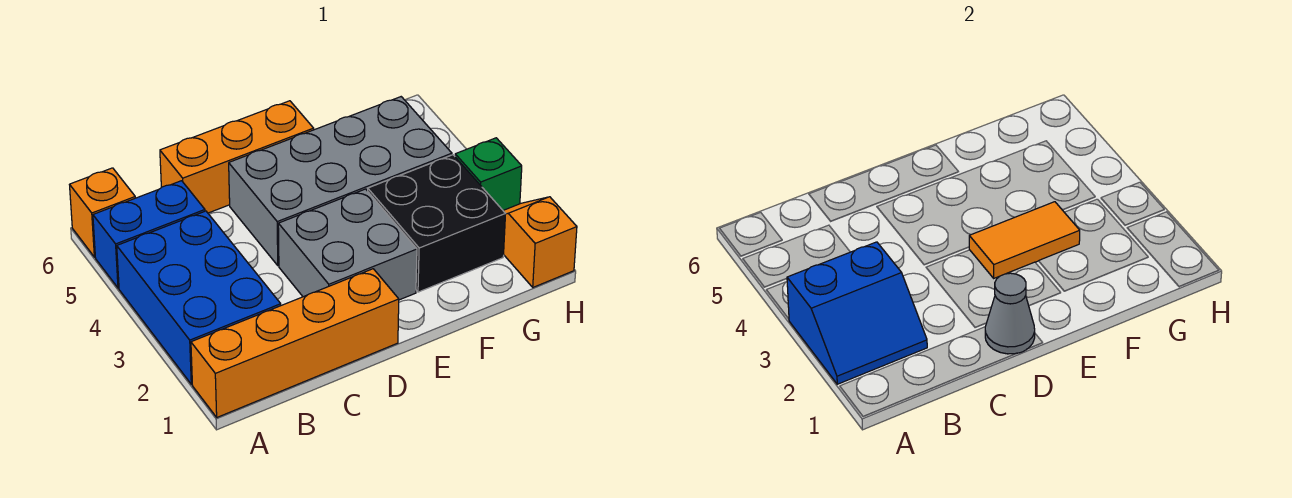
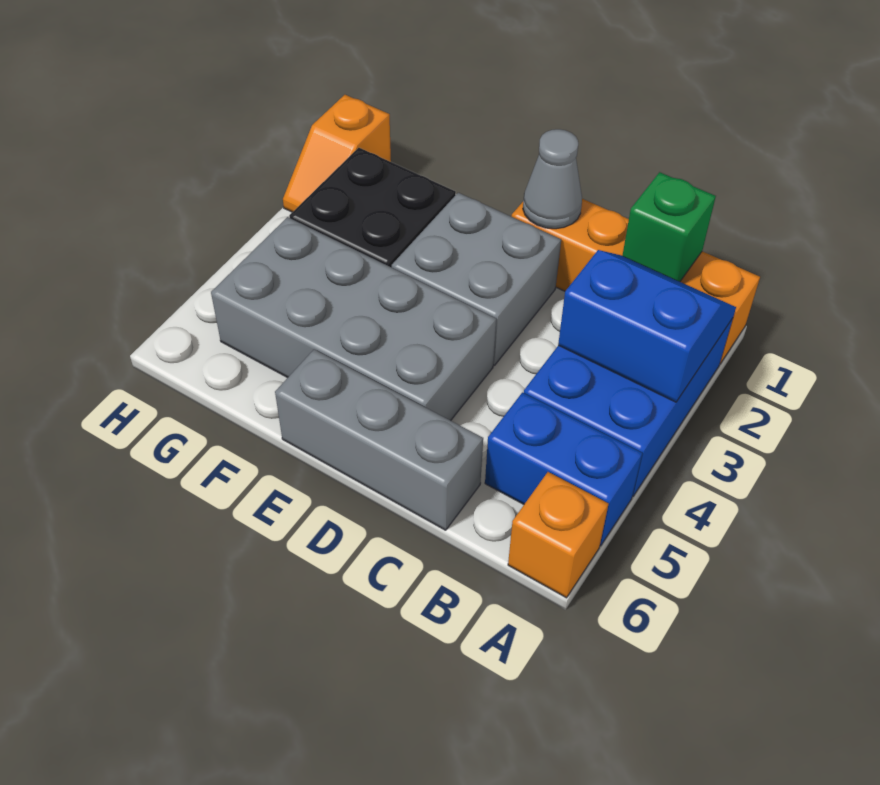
orange 1x3 brick [160,101,314,213] -> grey 1x3 brick [275,349,483,530]
orange 1x2 tile [969,202,1080,278] -> none
green 1x1 brick [455,138,522,210] -> green 1x1 brick moved to [622,172,716,282]

